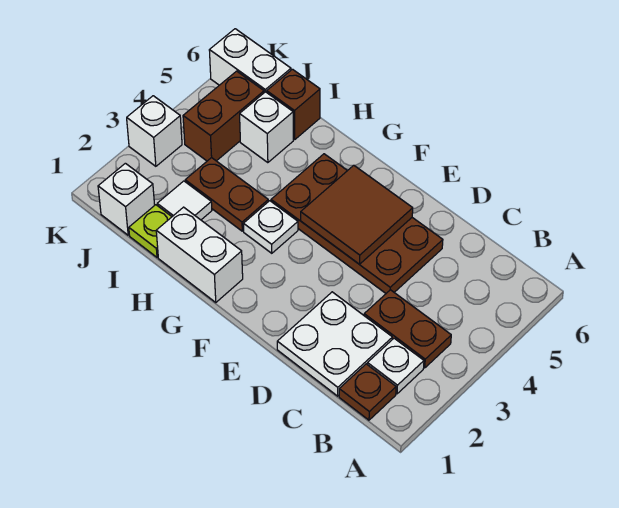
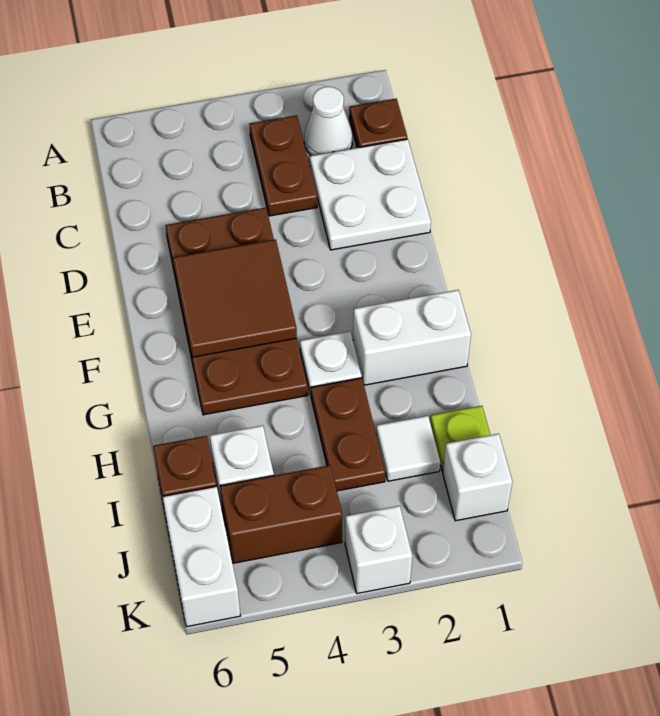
white 1x1 plate [367,338,424,394] -> white 1x1 cone [304,87,352,156]
white 1x2 brick [156,207,243,302] -> white 1x2 brick turned to [353,290,471,385]

